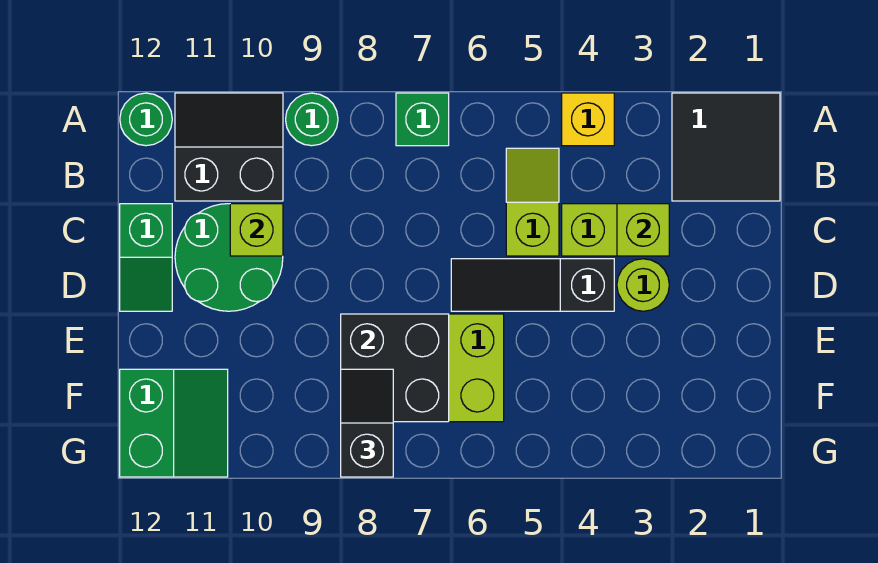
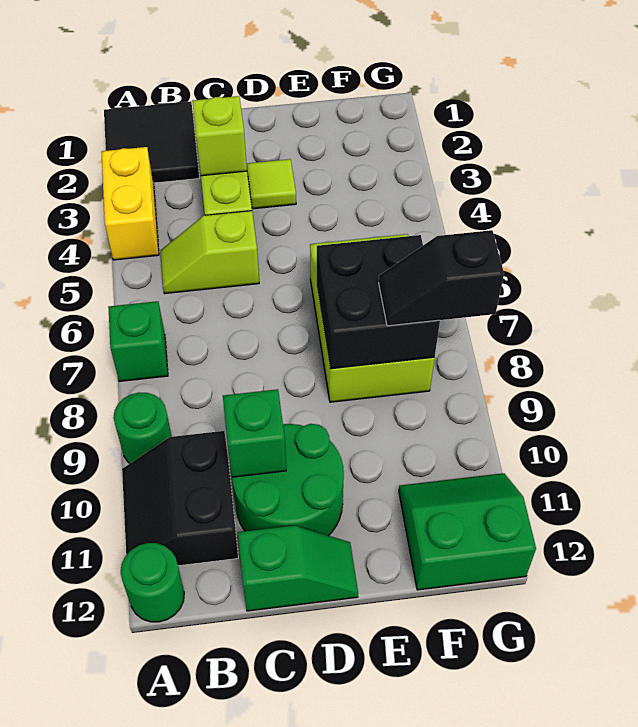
yellow 1x1 brick [562,93,614,146] -> yellow 1x2 brick [101,147,159,260]
lime 1x1 brick [230,204,283,256] -> green 1x1 brick [223,389,286,477]
lime 1x1 round brick [617,259,669,311] -> lime 1x1 tile [247,159,296,209]
black 1x3 slope [451,259,614,311] -> none

